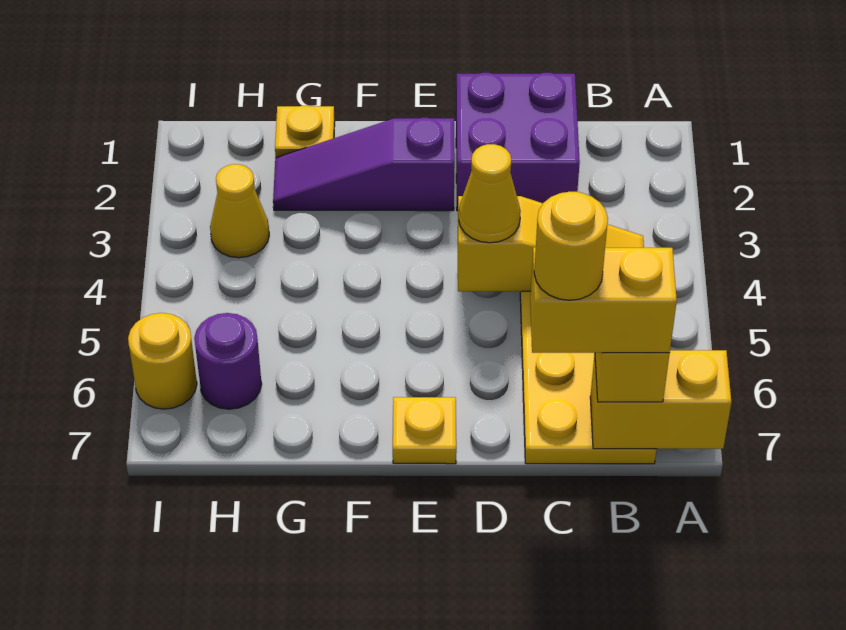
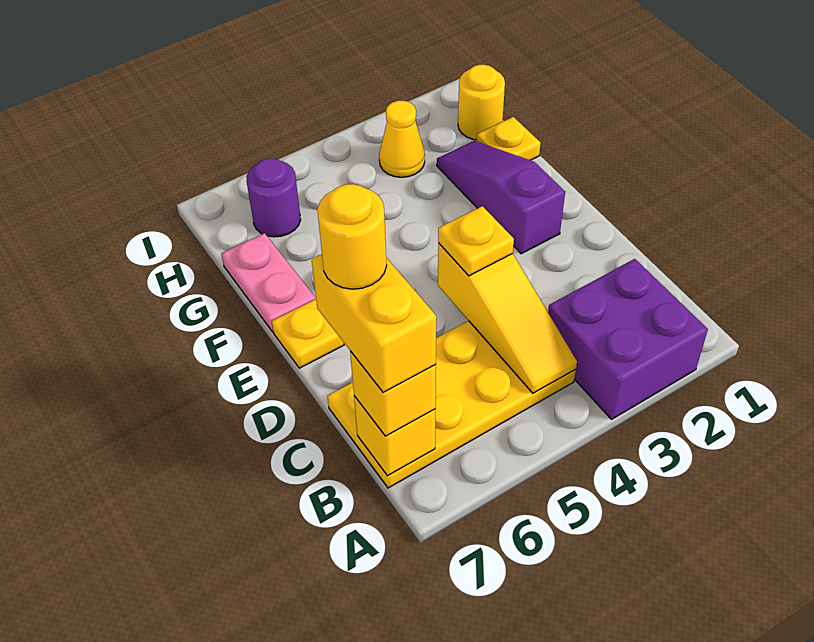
yellow 1x2 brick [590,350,731,449] -> yellow 1x1 brick [354,396,435,476]
purple 2x2 brick [456,73,580,211] -> purple 2x2 brick moved to [548,259,708,419]
yellow 1x1 cone [459,144,521,243] -> yellow 1x1 plate [438,206,514,276]
none -> pink 1x2 plate [221,233,315,332]
yellow 1x1 round brick [128,313,197,409] -> yellow 1x1 round brick moved to [458,65,505,140]

